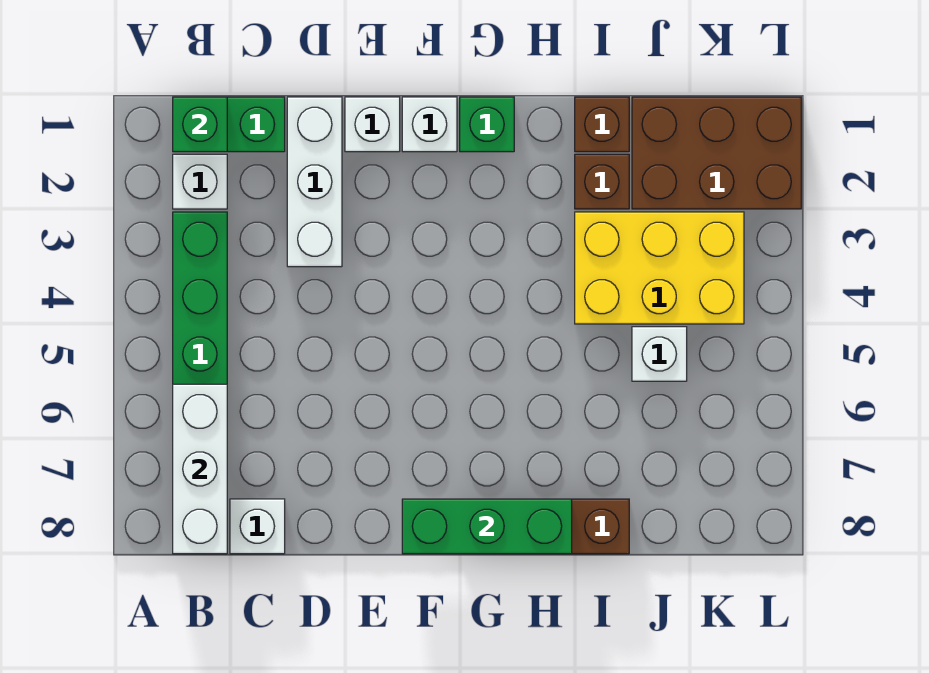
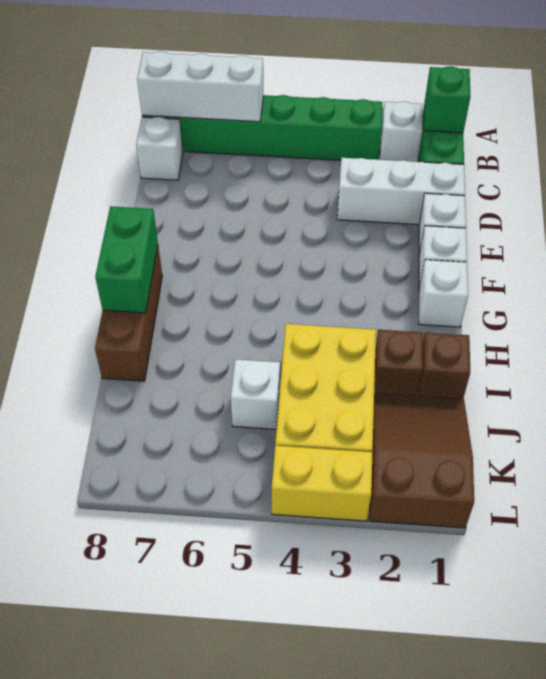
green 1x3 brick [402,499,572,554] -> green 1x2 brick [95,206,158,313]
green 1x1 brick [460,97,514,152] -> white 1x1 brick [419,260,468,327]
brown 2x3 brick [632,97,801,209] -> brown 2x3 slope [369,393,474,528]
none -> yellow 1x2 brick [272,446,372,521]

